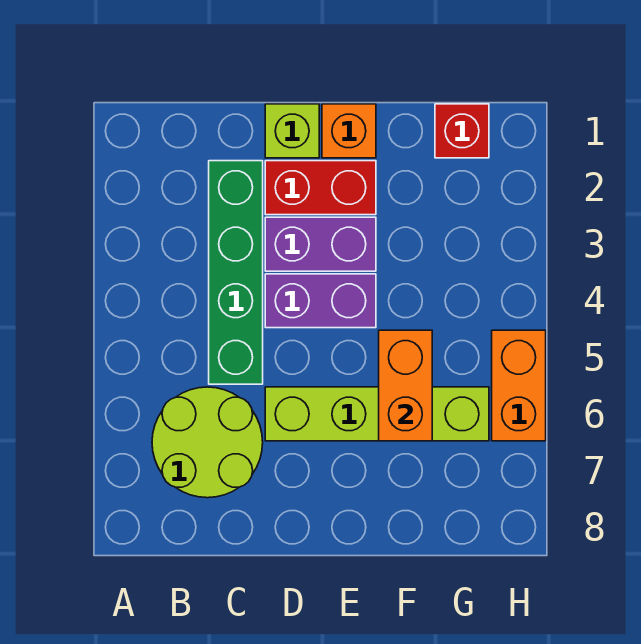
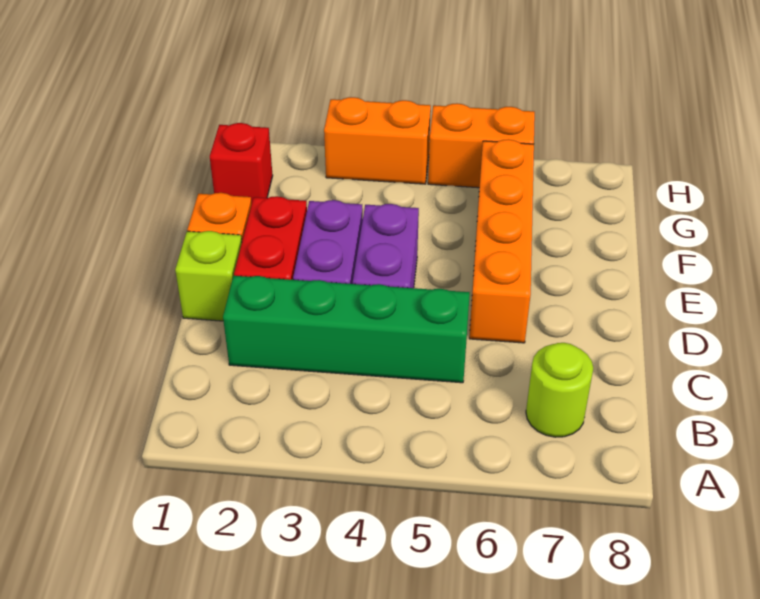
lime 2x2 round brick [152,387,263,498] -> lime 1x1 round brick [526,343,593,437]
lime 1x4 brick [265,387,489,441] -> orange 1x4 brick [469,139,534,343]
orange 1x2 brick [379,330,432,441] -> orange 1x2 brick moved to [324,97,431,184]

